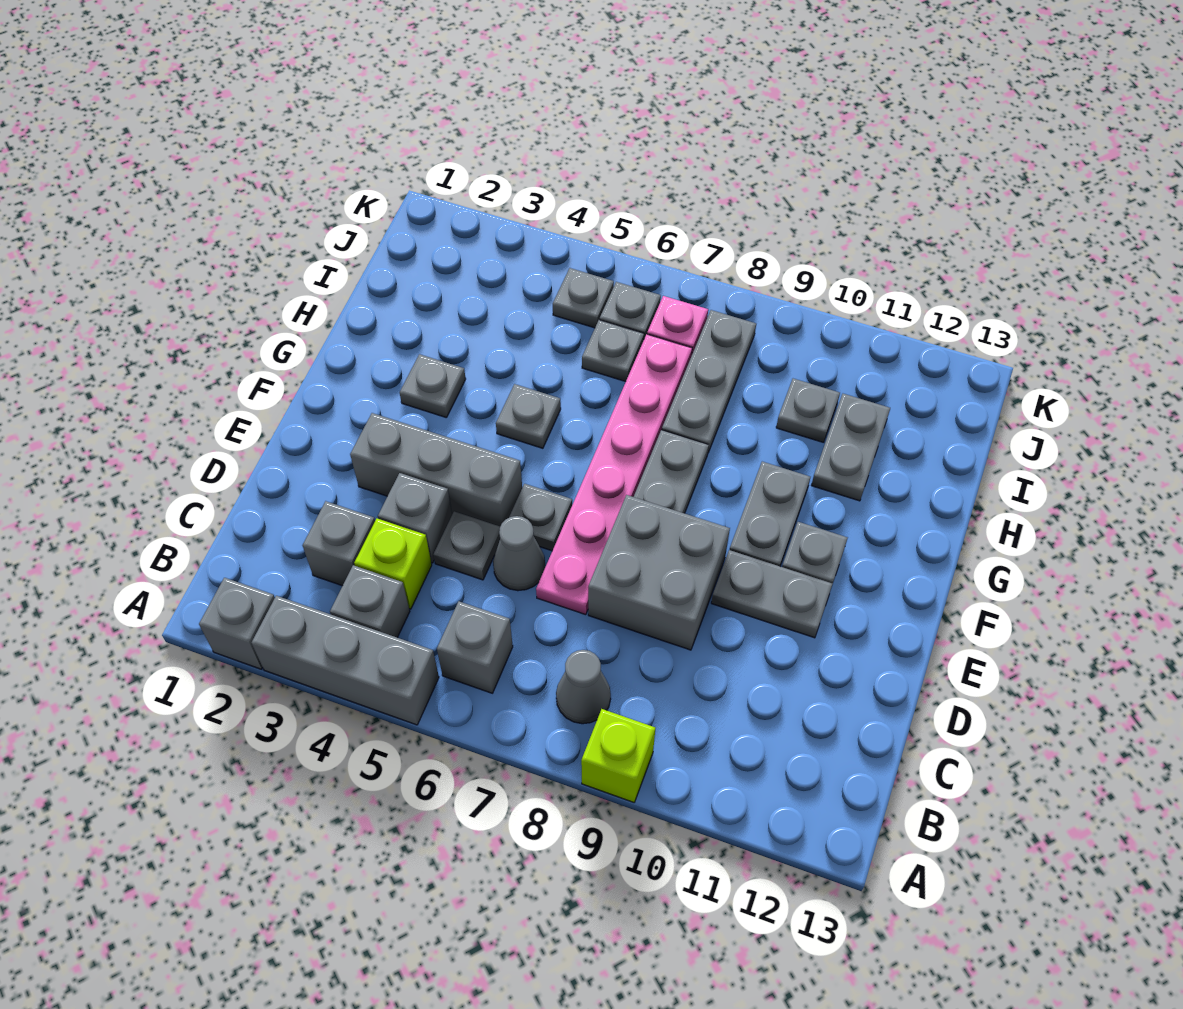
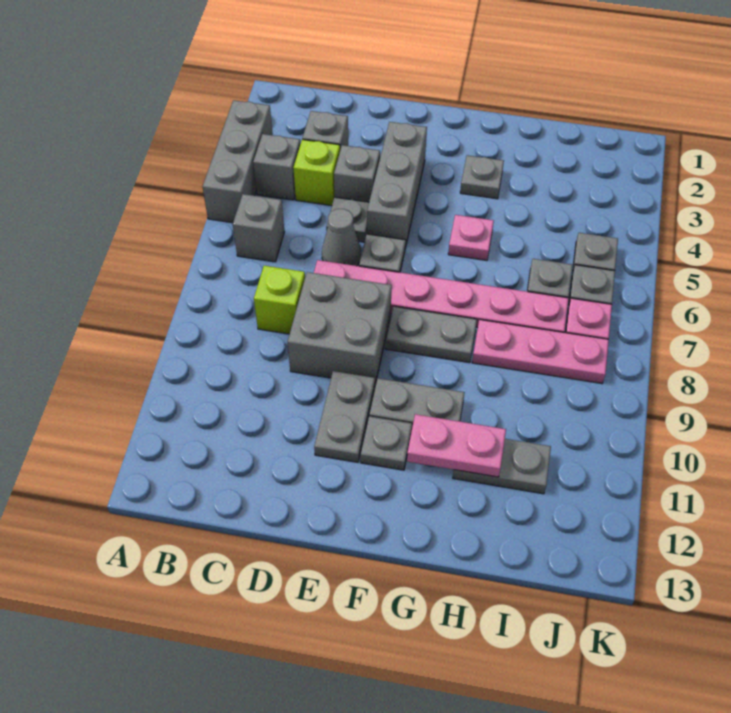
grey 1x1 brick [199,578,275,669] -> none
lime 1x1 brick [581,709,655,802] -> lime 1x1 brick moved to [254,266,305,334]
grey 1x1 cone [556,650,611,724] -> none
grey 1x1 plate [496,384,561,448] -> pink 1x1 plate [448,215,494,260]
none -> pink 1x2 plate [407,414,506,477]
grey 1x3 plate [662,310,756,452] -> pink 1x3 plate [472,320,609,383]
grey 1x1 plate [776,379,840,443] -> none

